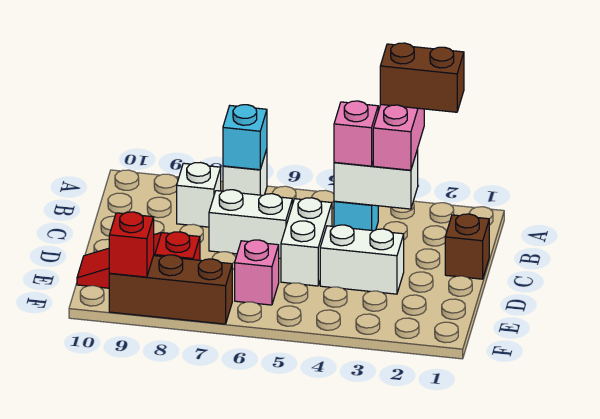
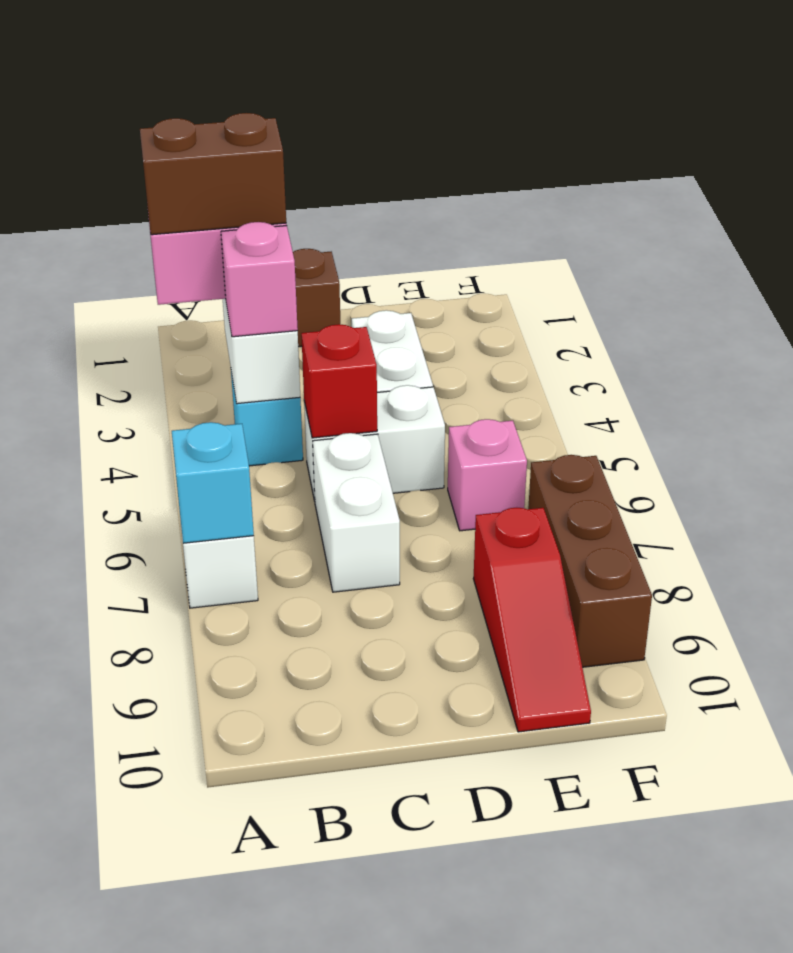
brown 1x2 brick [380,43,464,112] -> brown 1x2 brick turned to [140,113,286,235]
white 1x1 brick [177,163,221,227] -> none
red 1x1 brick [109,212,154,277] -> red 1x1 brick moved to [301,324,377,438]

